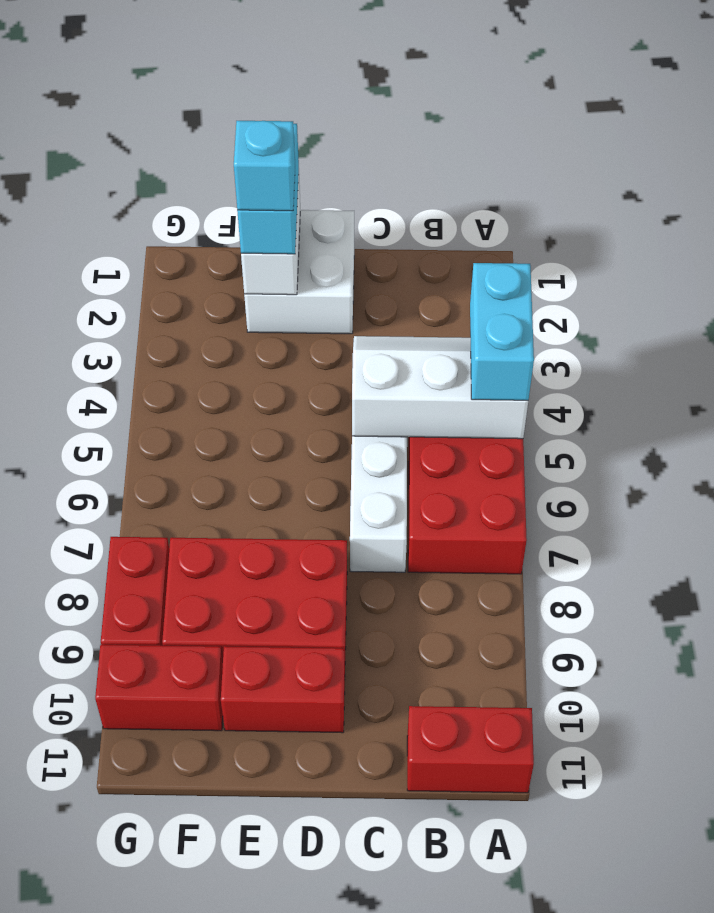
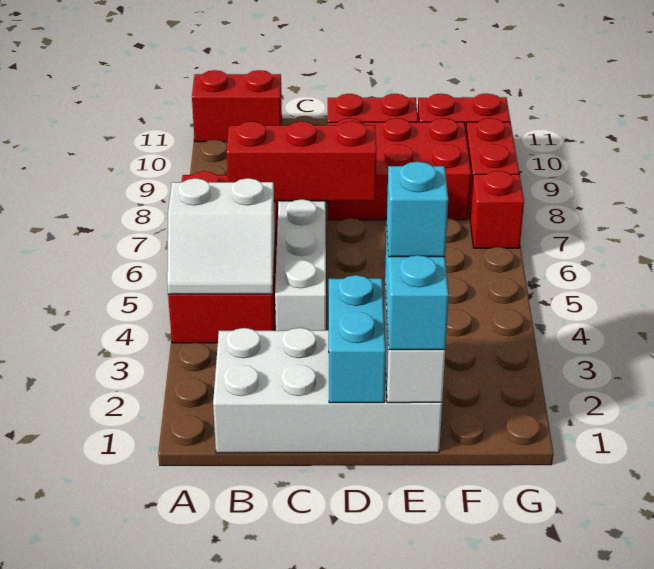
white 2x3 slope [352,336,528,439] -> white 2x2 slope [167,178,275,294]
cyan 1x2 brick [470,263,534,400] -> cyan 1x2 brick moved to [329,275,386,403]
none -> red 1x3 brick [227,121,376,201]
white 2x2 brick [244,210,354,334] -> white 2x4 brick [213,328,442,453]
none -> red 1x1 brick [470,171,524,248]

